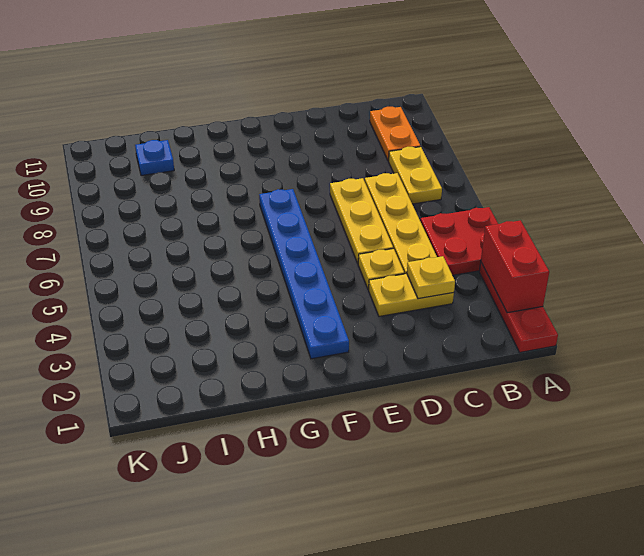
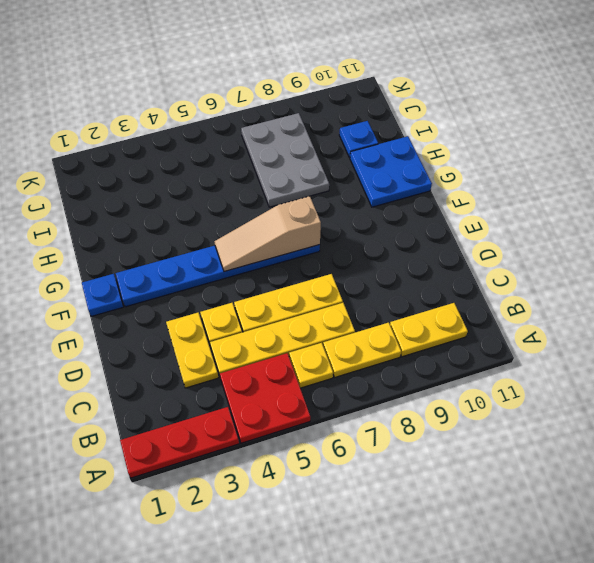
red 1x2 brick [481,220,549,313] -> none
orange 1x2 plate [370,107,420,161] -> yellow 1x2 plate [390,303,468,357]
yellow 1x1 plate [407,256,455,299] -> yellow 1x1 plate moved to [289,343,333,388]
none -> blue 1x1 plate [82,274,123,316]
none -> tan 1x3 slope [214,196,321,272]
none -> blue 2x2 plate [350,136,432,207]
none -> grey 2x3 plate [241,113,329,207]

